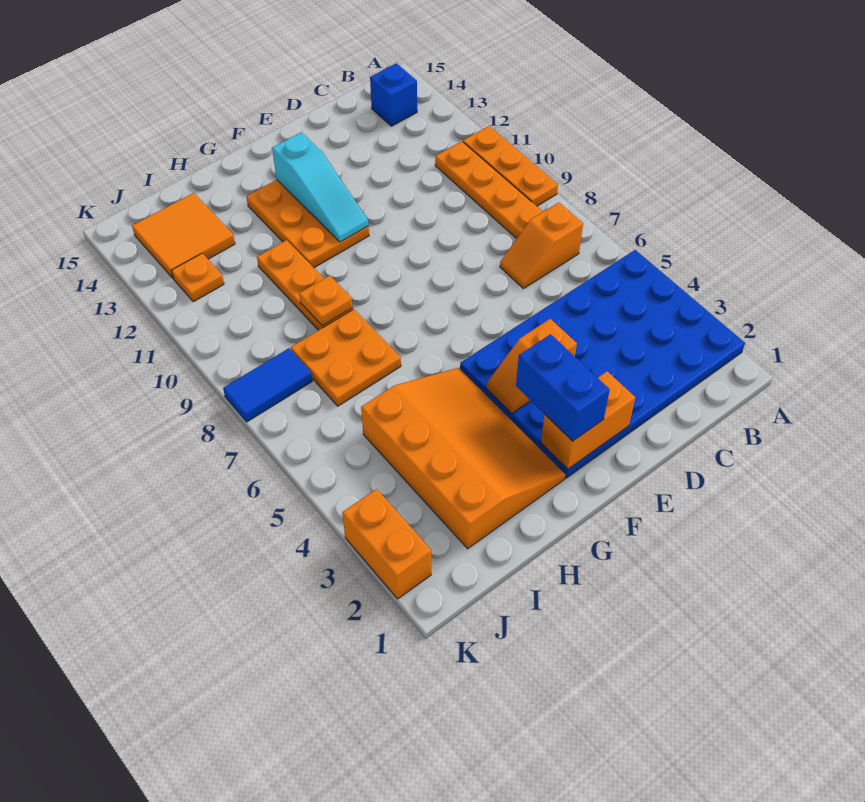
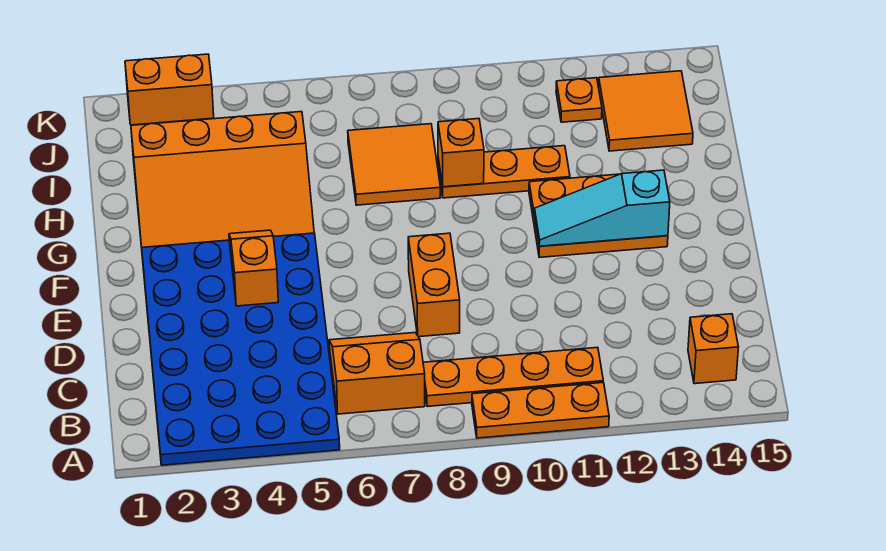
orange 1x2 slope [500,202,583,288] -> orange 2x2 slope [329,333,425,414]
blue 1x1 brick [370,63,417,126] -> orange 1x1 brick [688,314,738,384]
orange 1x2 brick [541,371,635,469] -> orange 1x2 brick moved to [408,233,460,337]
blue 1x2 brick [516,334,610,441] -> none
orange 2x2 plate [291,309,401,406] -> orange 2x2 tile [348,124,440,205]
orange 1x1 plate [299,275,353,326] -> orange 1x1 brick [438,119,484,187]
blue 1x2 tile [223,348,312,422] -> none

